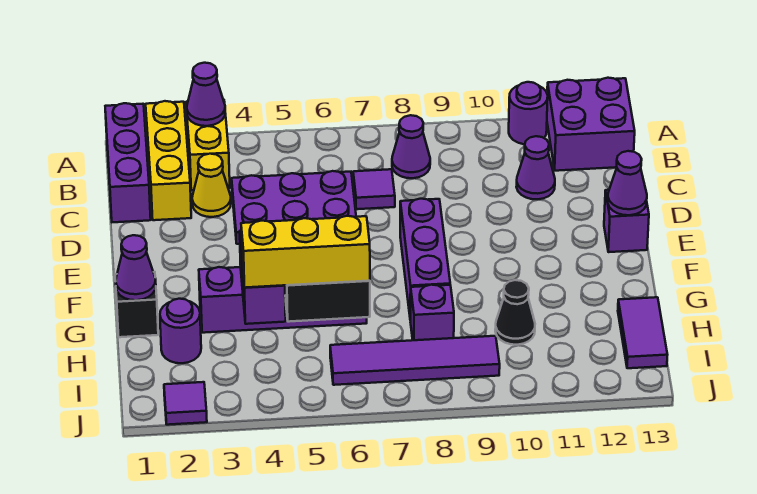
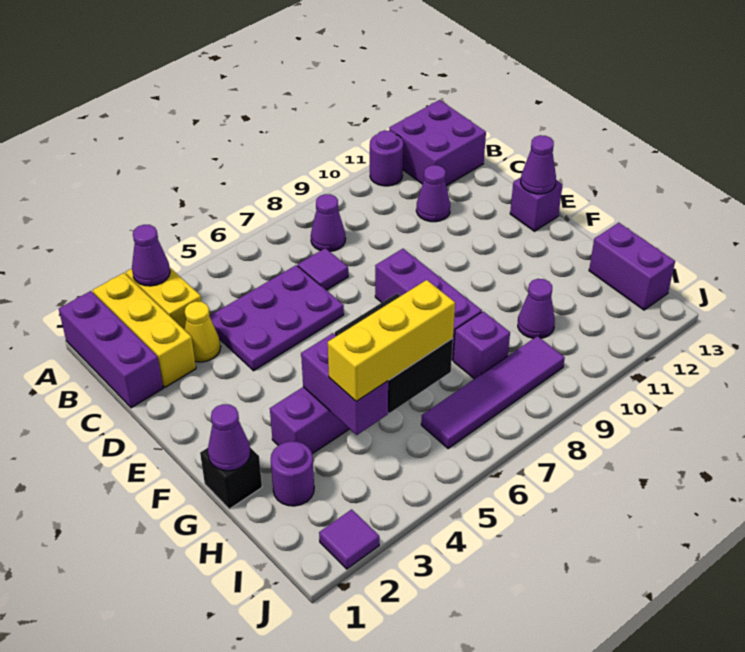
black 1x1 cone [495,280,535,345] -> purple 1x1 cone [518,279,555,338]
purple 1x2 tile [618,297,667,368] -> purple 1x2 brick [589,223,675,310]

